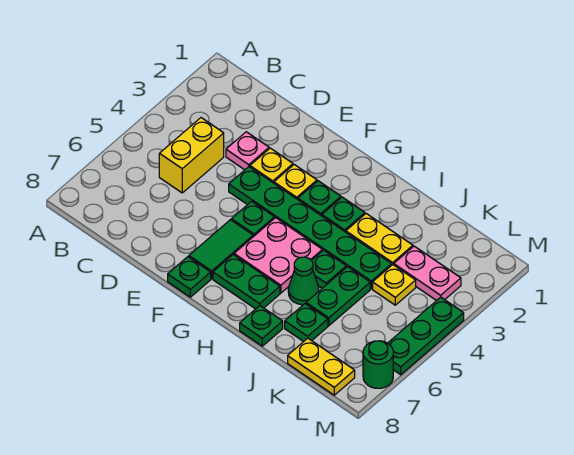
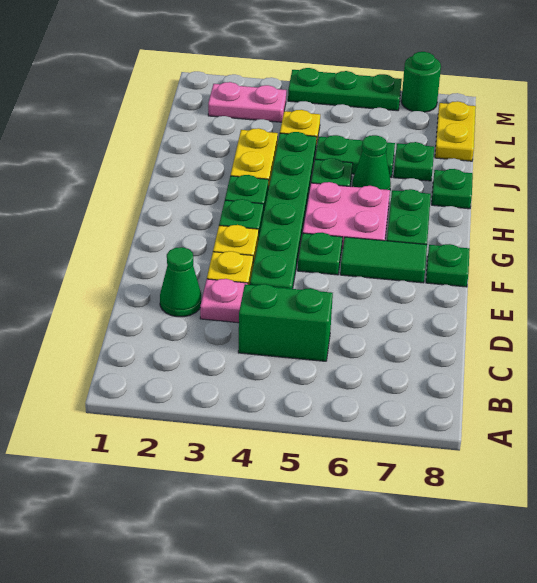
yellow 1x2 brick [159,118,224,193] -> green 1x2 brick [238,284,333,361]
none -> green 1x1 cone [160,247,201,317]
pink 1x2 plate [394,246,461,301] -> pink 1x2 plate turned to [208,82,286,122]

